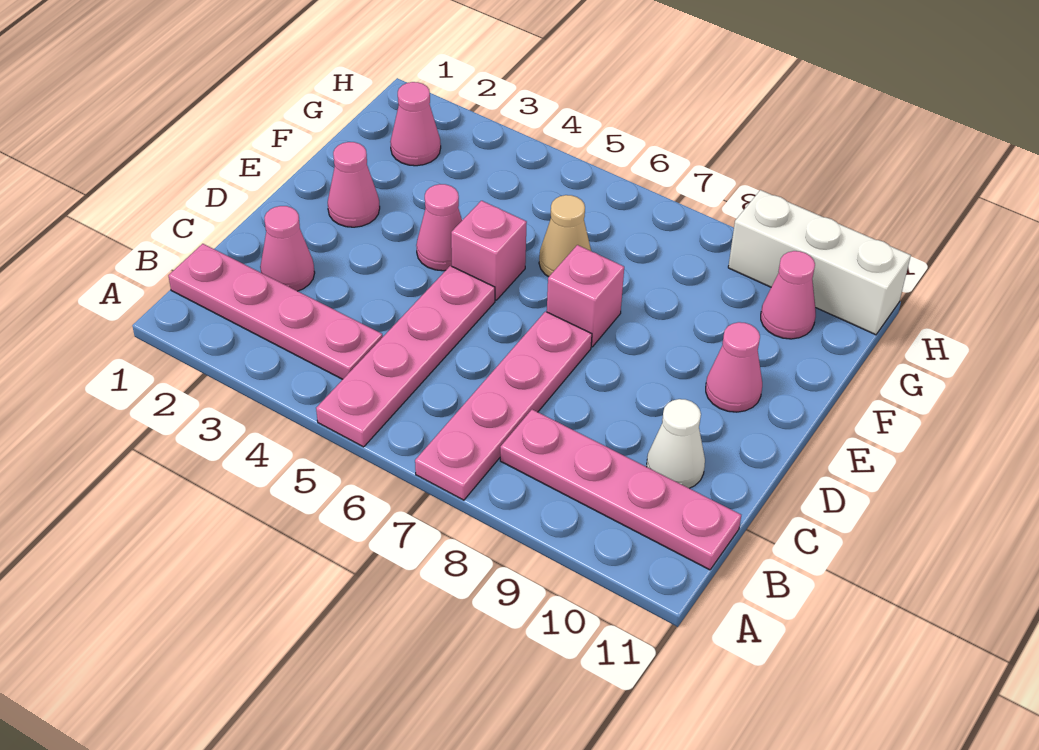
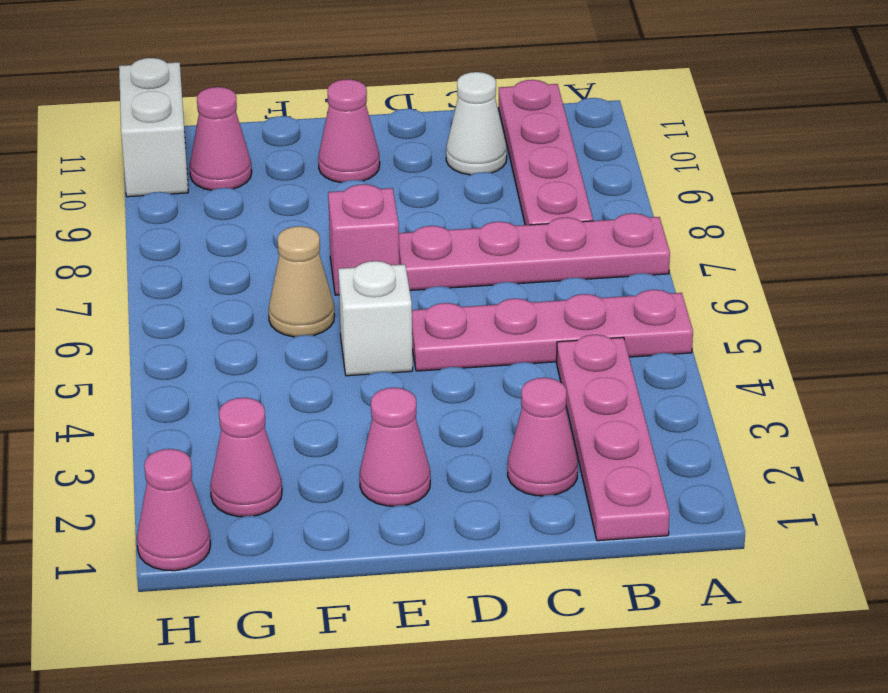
pink 1x1 cone [416,184,462,271] -> pink 1x1 cone moved to [137,449,211,571]
pink 1x1 brick [451,201,527,300] -> white 1x1 brick [338,261,413,376]
white 1x3 brick [728,190,911,335] -> white 1x2 brick [119,58,188,197]

